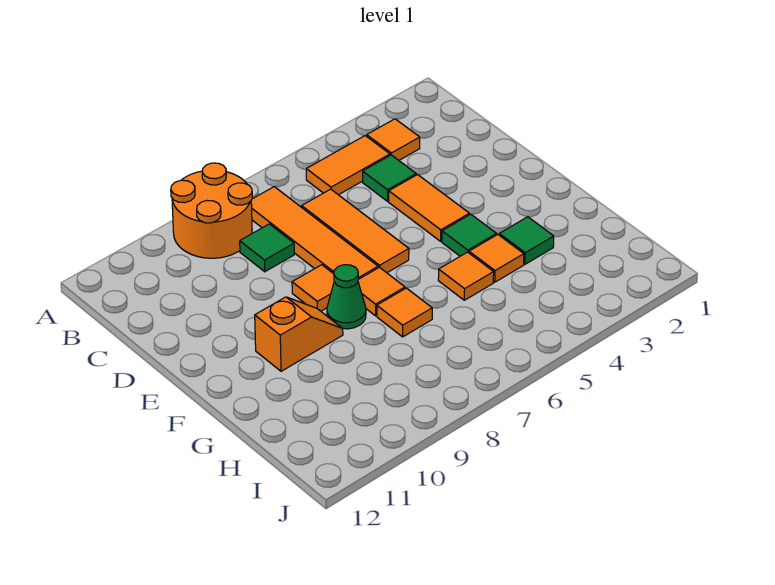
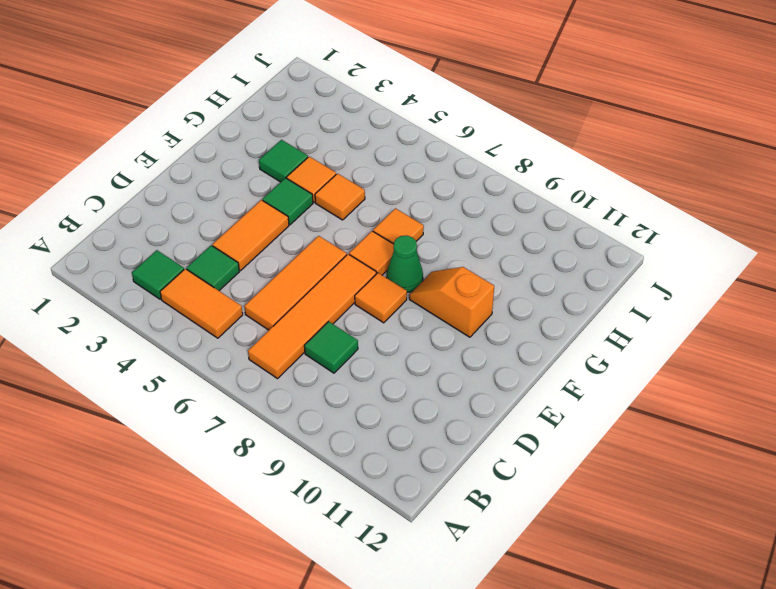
orange 2x2 round brick [171,163,252,258] -> none
orange 1x1 tile [367,119,420,160] -> green 1x1 tile [132,250,184,299]

